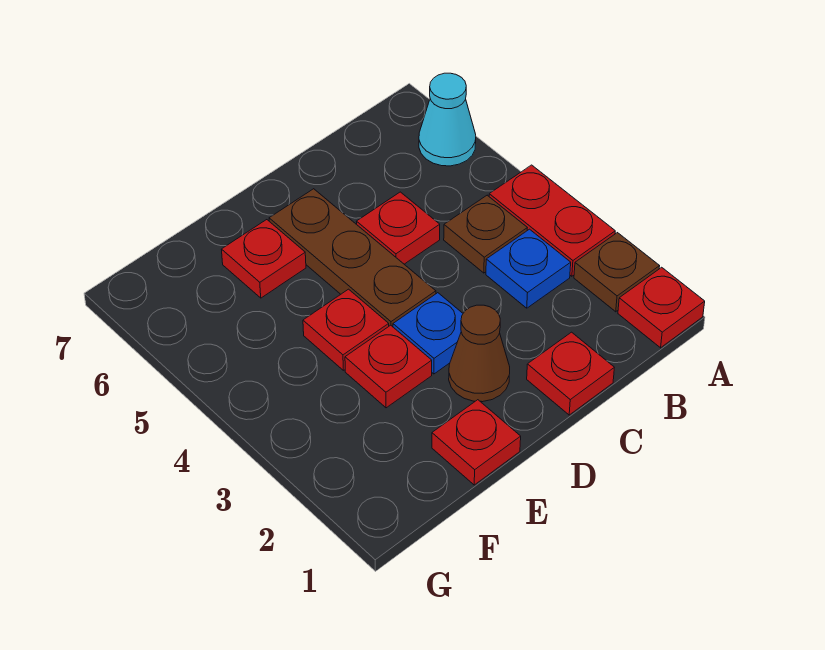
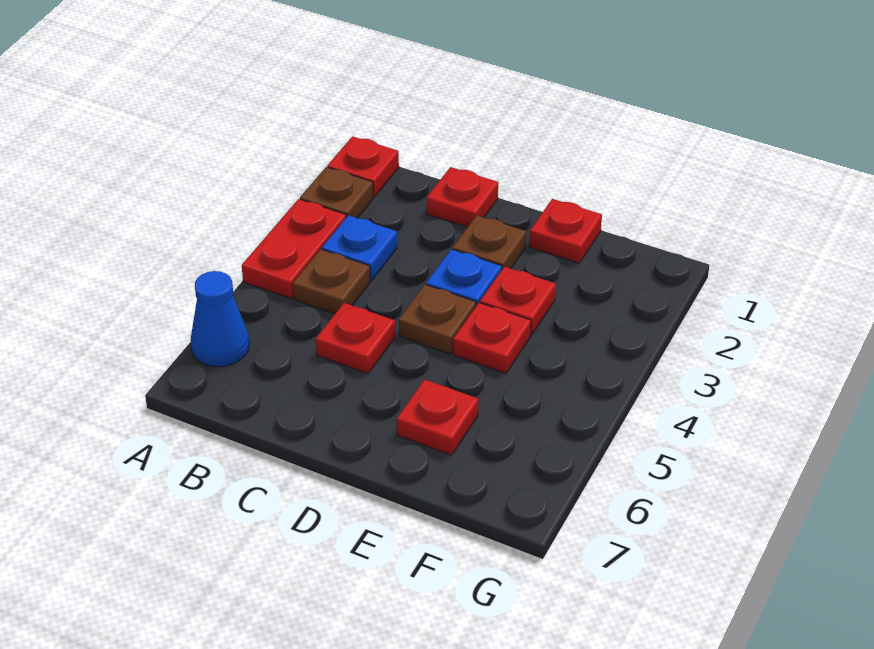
cyan 1x1 cone [419,73,476,166] -> blue 1x1 cone [191,271,249,367]
brown 1x1 cone [449,305,510,402] -> brown 1x1 plate [452,215,526,269]
brown 1x3 plate [269,189,436,327] -> brown 1x1 plate [399,285,476,354]

